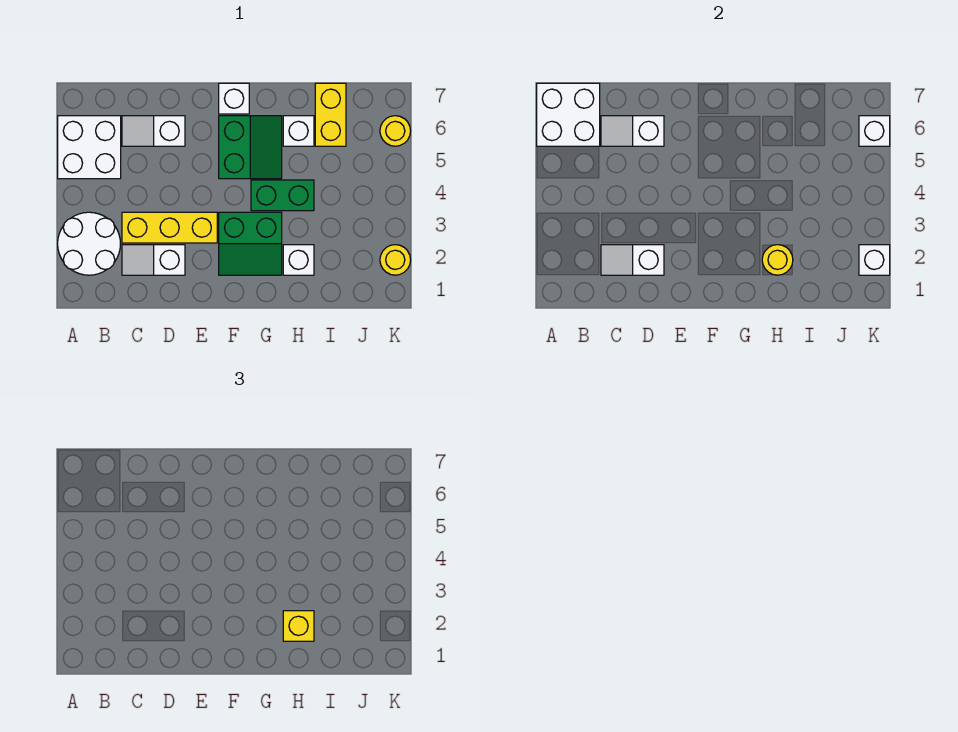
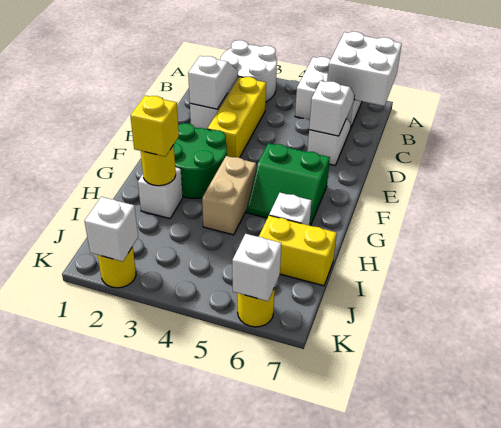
green 2x2 slope [219,212,282,275] -> green 2x2 round brick [174,123,227,199]
white 1x1 brick [219,83,249,114] -> none
green 1x2 brick [251,180,314,211] -> tan 1x2 brick [202,156,256,235]

